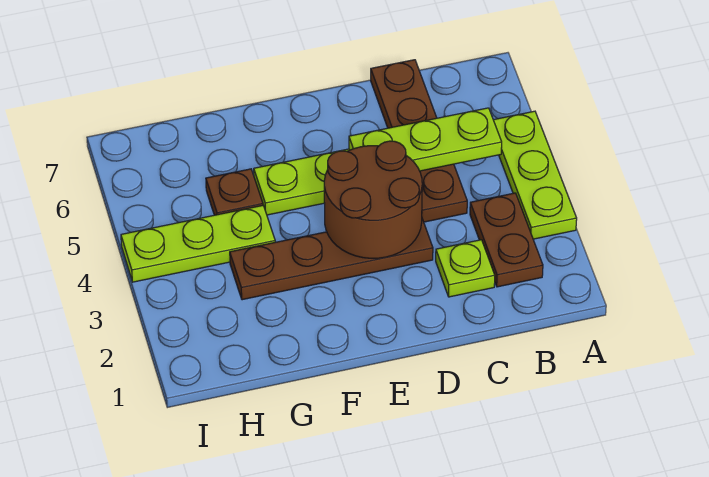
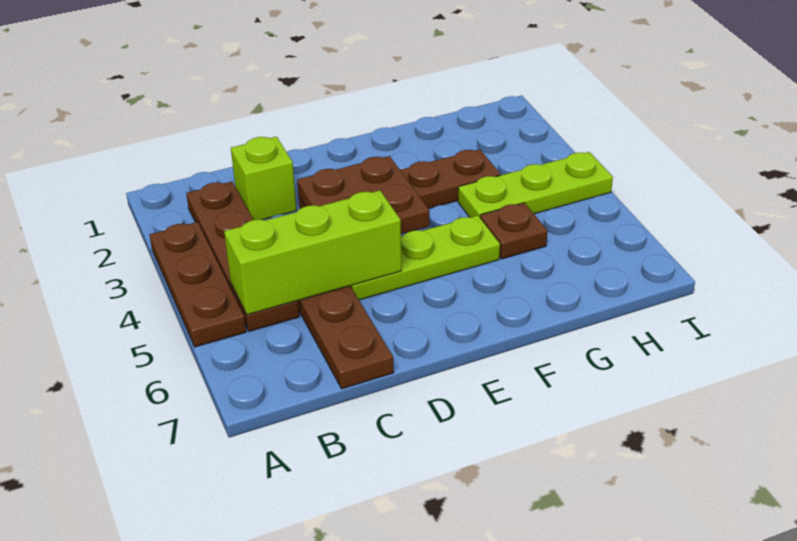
lime 1x3 plate [494,111,577,239] -> brown 1x3 plate [150,222,246,347]
brown 1x2 plate [470,193,543,287] -> brown 1x4 plate [186,182,299,331]
lime 1x3 plate [349,108,502,171] -> lime 1x3 brick [224,190,401,315]
lime 1x1 plate [436,240,495,297] -> lime 1x1 brick [231,137,297,220]
brown 2x2 round brick [324,141,422,258] -> brown 2x2 plate [297,156,429,234]

